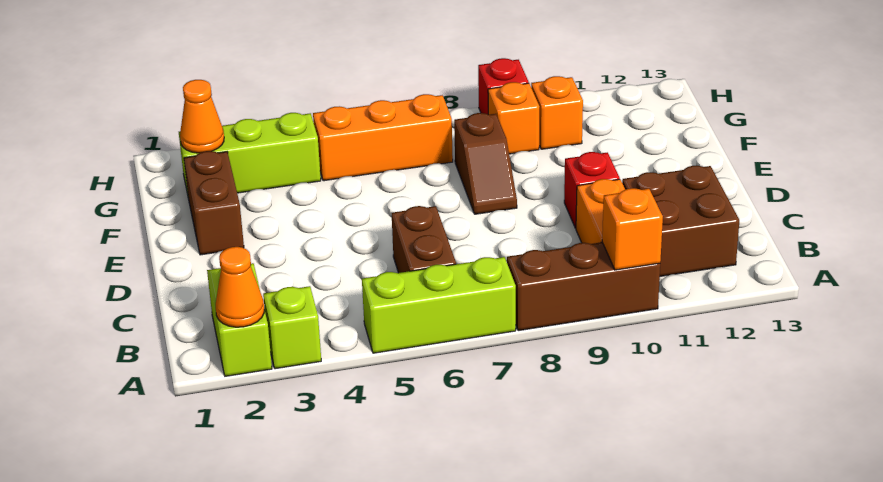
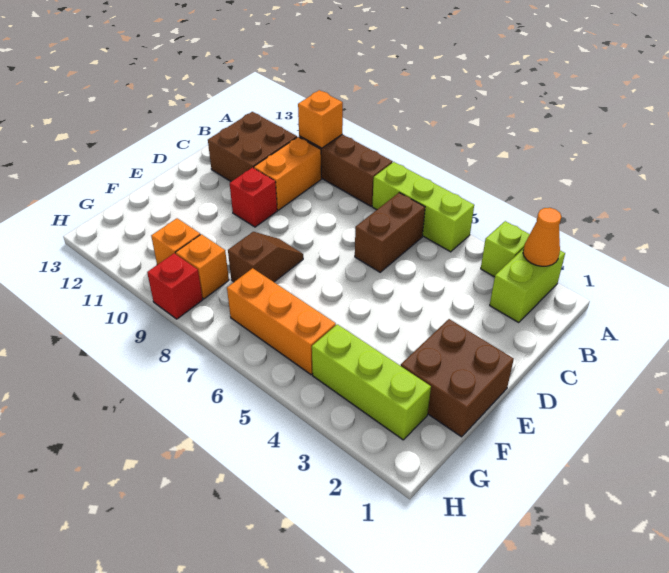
brown 1x2 brick [184,151,244,255] -> brown 2x2 brick [401,319,514,437]
orange 1x1 cone [180,80,224,153] -> none

